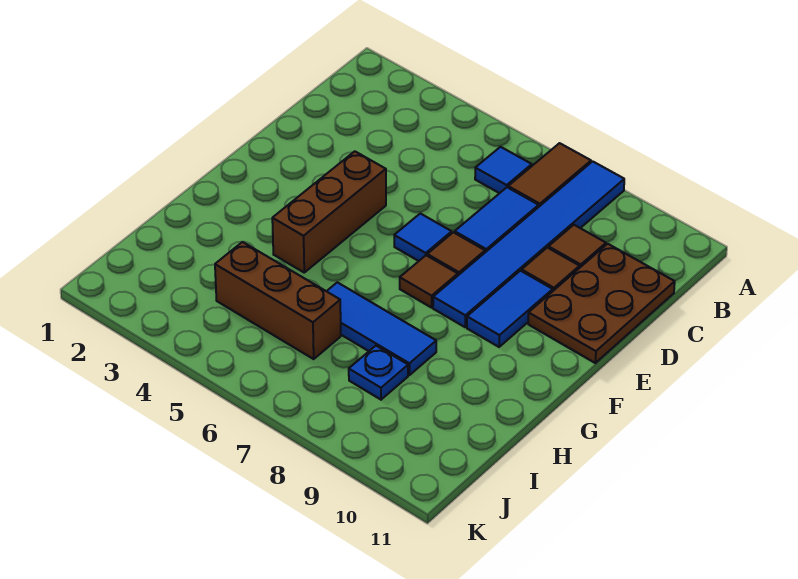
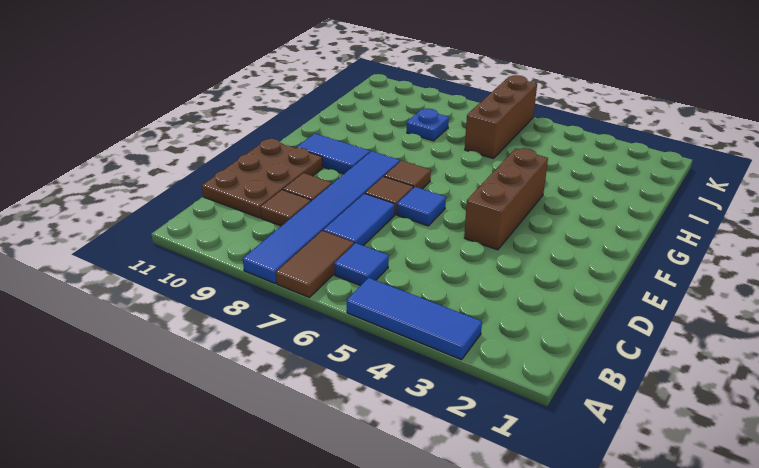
blue 1x2 tile [467,271,553,347] -> blue 1x2 tile turned to [296,133,370,174]
blue 1x3 tile [327,282,436,375] -> blue 1x3 tile moved to [347,278,482,360]
brown 1x3 brick [215,242,341,359] -> brown 1x3 brick turned to [465,75,537,159]

